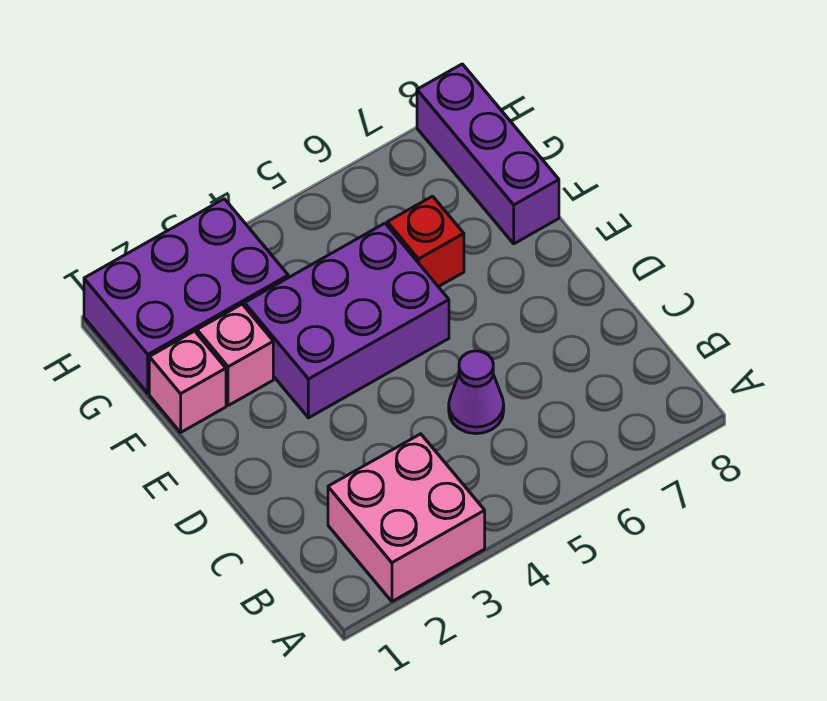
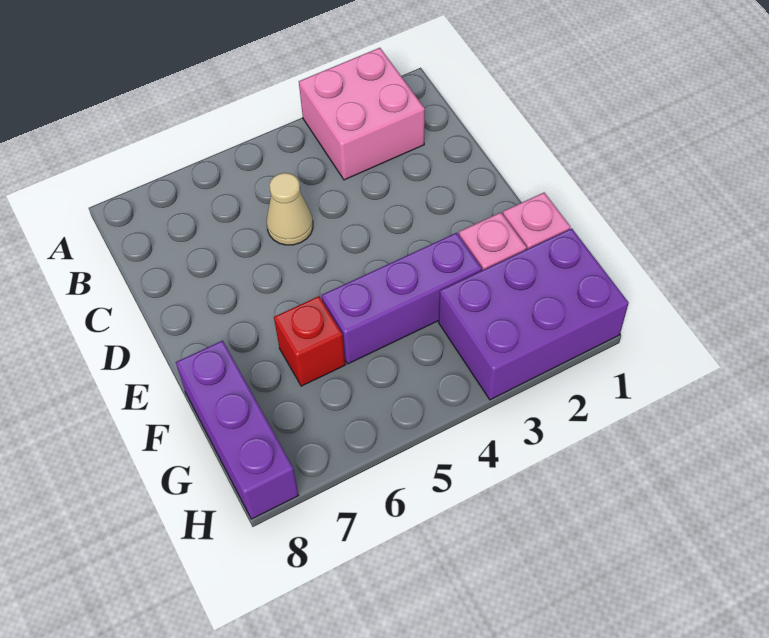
purple 1x1 cone [449,351,504,434] -> tan 1x1 cone [267,173,313,245]
purple 2x3 brick [245,223,449,418] -> purple 1x3 brick [322,233,482,364]

